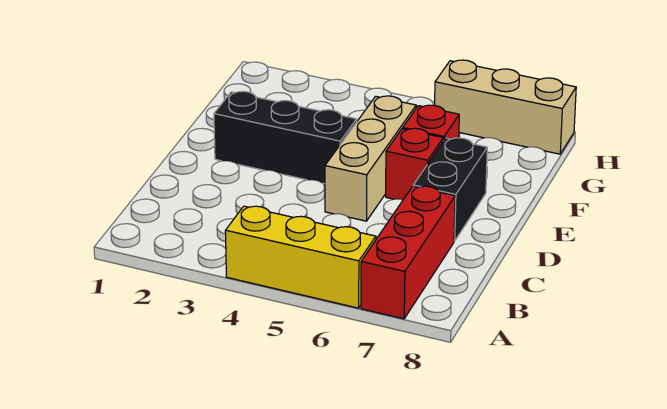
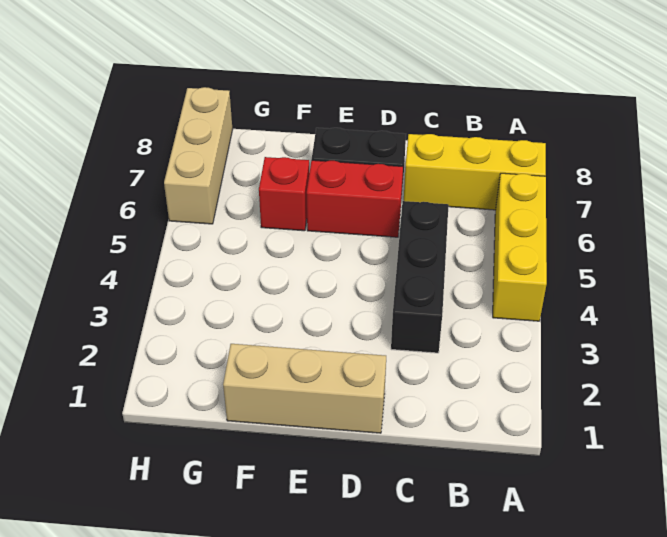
red 1x3 brick [361,186,455,319] -> yellow 1x3 brick [404,134,546,210]
tan 1x3 brick [325,96,416,221] -> tan 1x3 brick moved to [223,344,386,433]
black 1x3 brick [214,91,357,184] -> black 1x3 brick moved to [391,201,449,353]
red 1x1 brick [386,128,443,200] -> red 1x2 brick [307,160,403,237]

